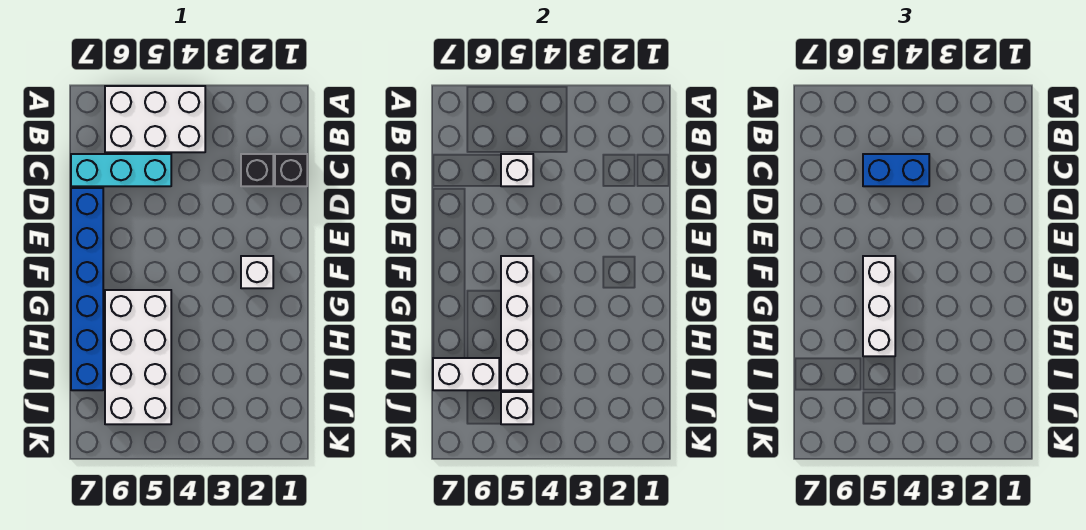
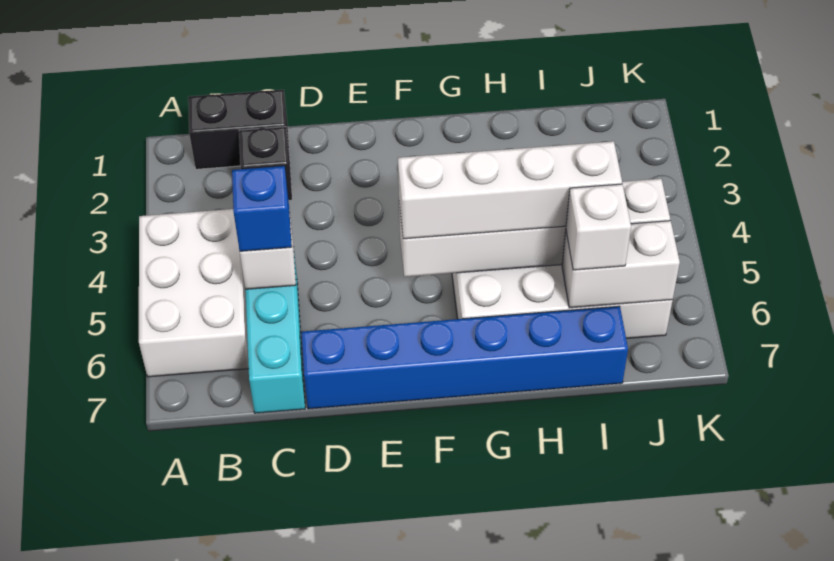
black 1x1 brick [275,154,307,186] -> black 1x2 brick [188,90,290,169]
blue 1x2 brick [863,154,929,186] -> blue 1x1 brick [232,166,292,251]
white 1x1 brick [241,256,273,288] -> white 1x1 brick moved to [566,184,631,270]
white 1x3 brick [863,256,895,356] -> white 1x4 brick [398,141,622,239]
white 1x2 brick [433,358,499,390] -> white 1x2 brick turned to [562,221,680,308]

